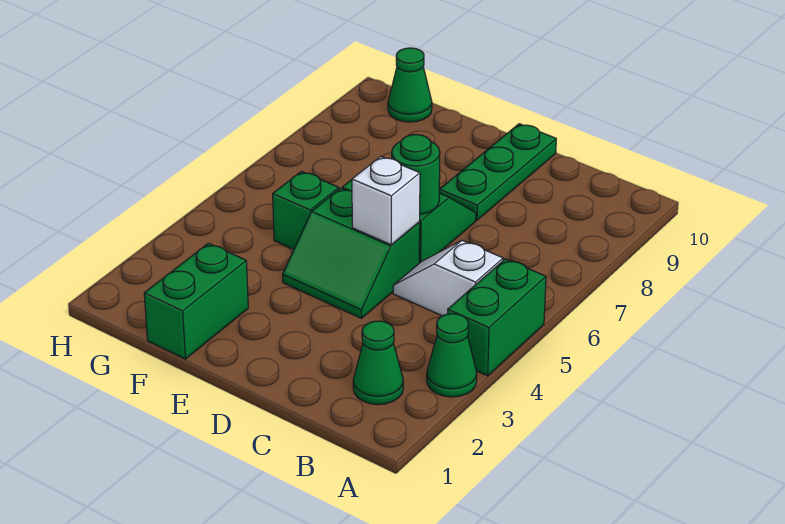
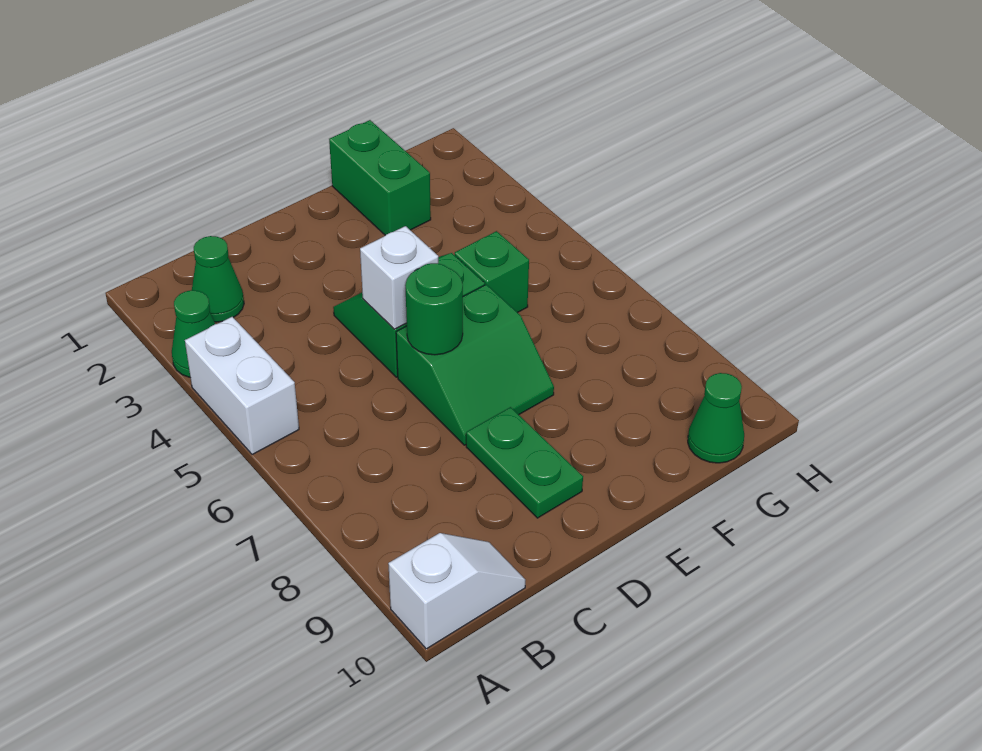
green 1x2 brick [448,259,546,376] -> white 1x2 brick [185,317,299,455]
white 1x2 slope [393,240,503,316] -> white 1x2 slope moved to [388,533,525,649]
green 1x3 plate [439,124,556,220] -> green 1x2 plate [466,407,583,518]

